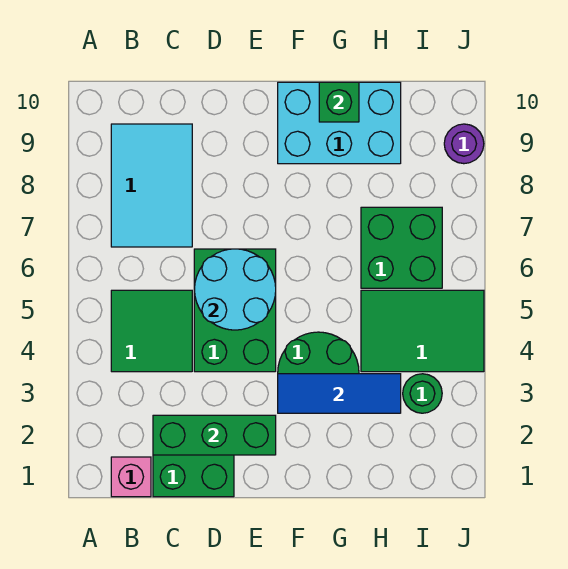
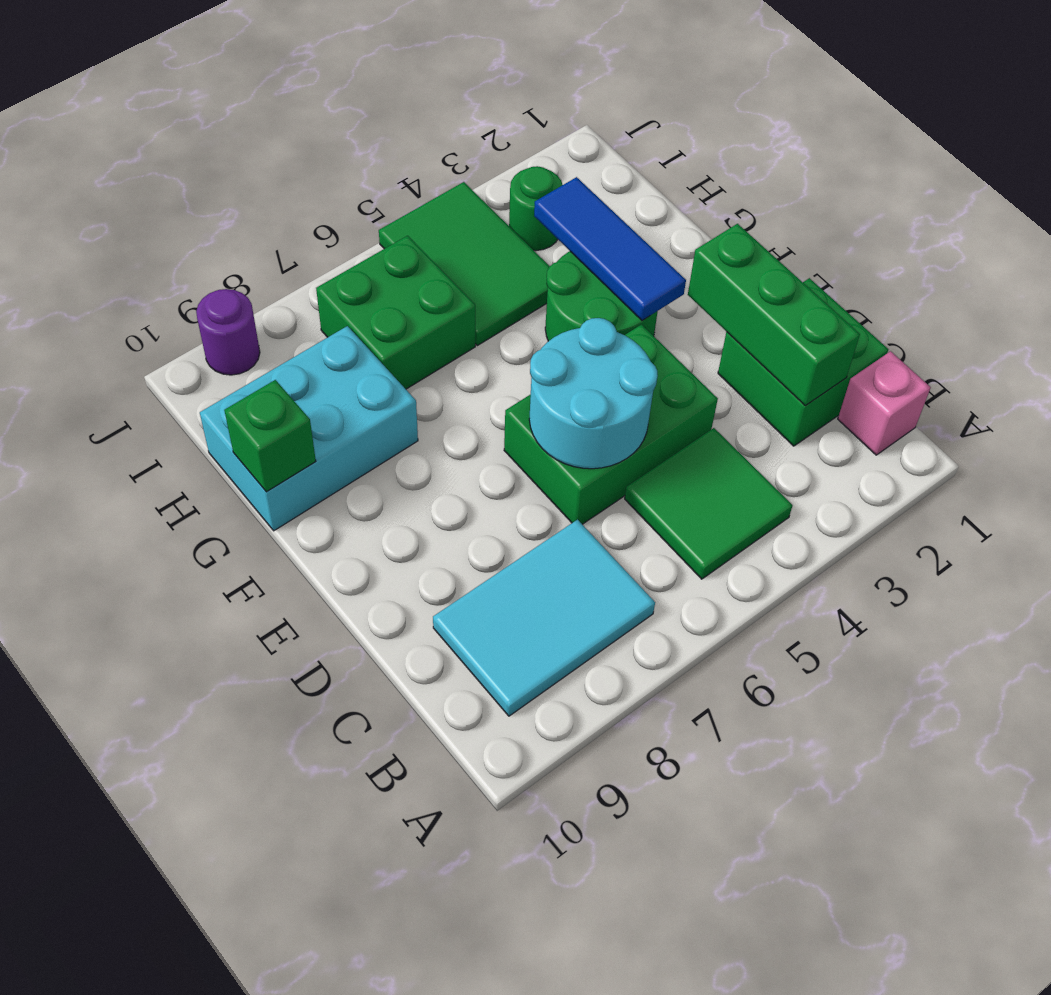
cyan 2x3 brick [278,82,401,164] -> cyan 2x3 brick turned to [200,326,418,531]

